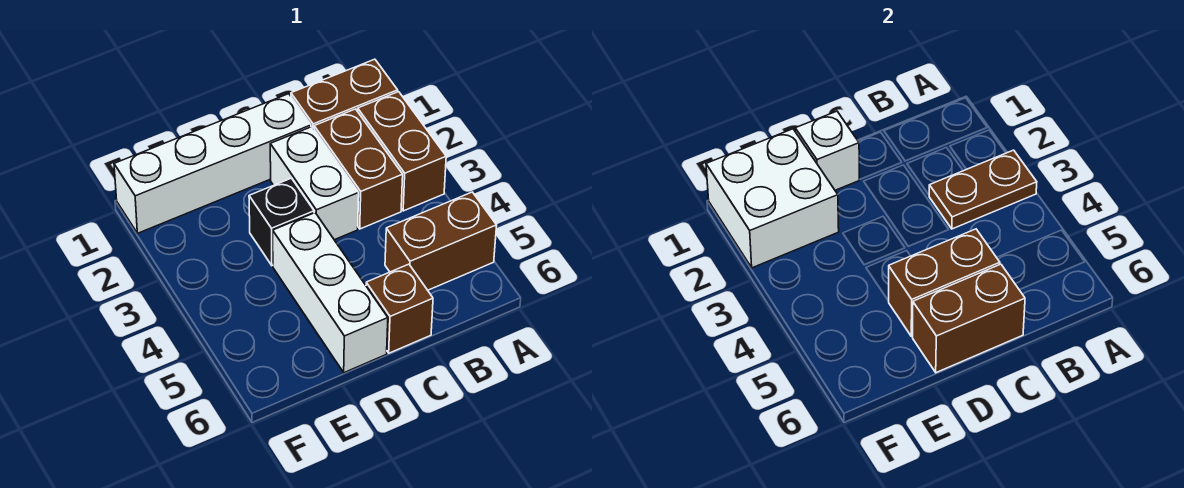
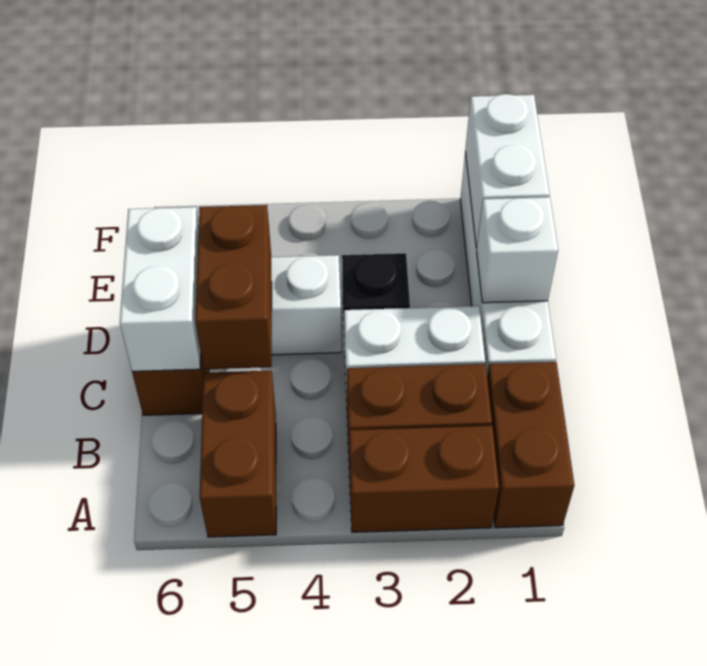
brown 1x2 plate [929,150,1037,229] -> none
brown 1x2 brick [912,264,1025,373] -> white 1x2 brick [120,207,201,371]
white 2x2 brick [706,129,839,268] -> white 1x2 brick [465,94,550,248]

